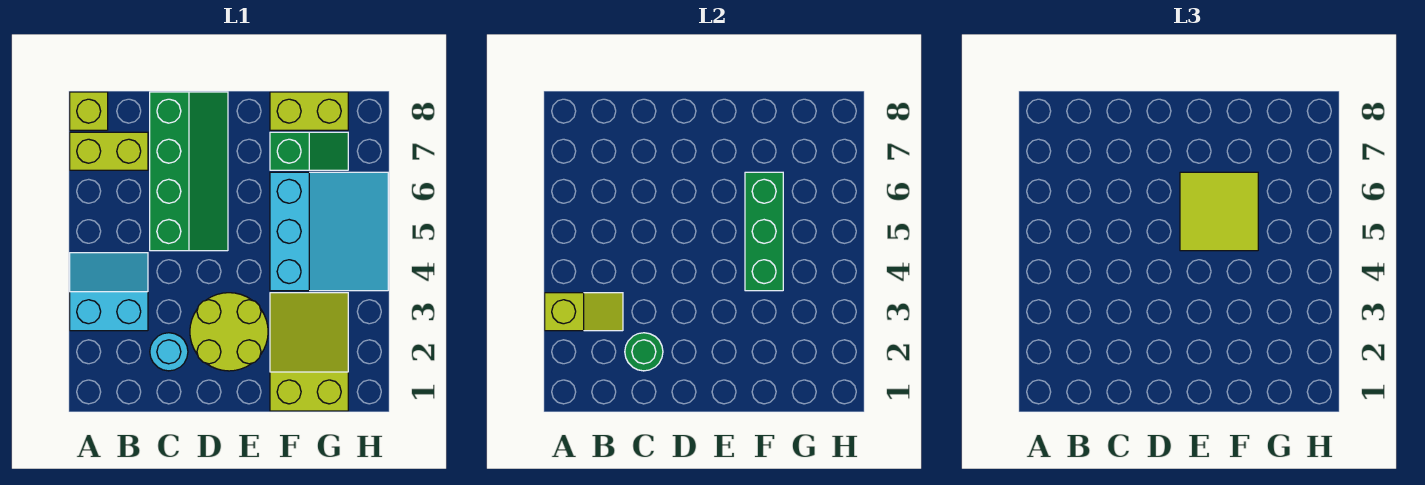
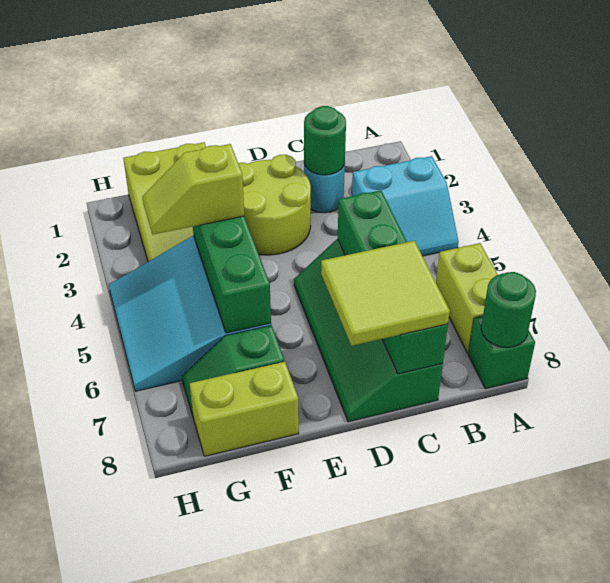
lime 1x2 slope [545,293,623,331] -> lime 1x2 slope moved to [142,144,244,235]
lime 1x2 brick [70,132,148,170] -> lime 1x2 brick turned to [436,243,498,353]
lime 1x1 brick [70,92,108,130] -> green 1x1 brick [468,316,535,389]
none -> green 1x1 round brick [481,272,536,347]
none -> green 1x4 brick [338,190,448,374]
lime 2x2 tile [1180,172,1258,251] -> lime 2x2 tile moved to [321,241,450,346]

